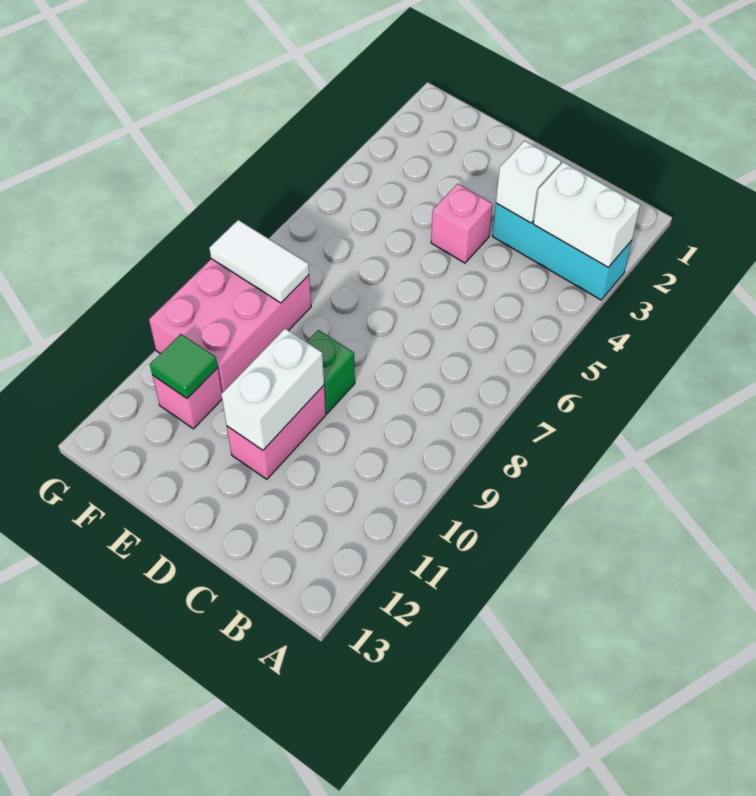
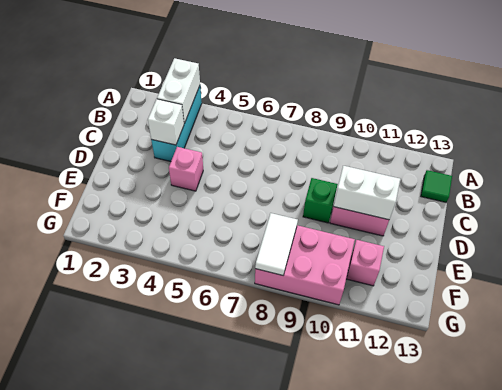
green 1x1 tile [150,334,218,398] -> green 1x1 tile moved to [421,170,452,202]

